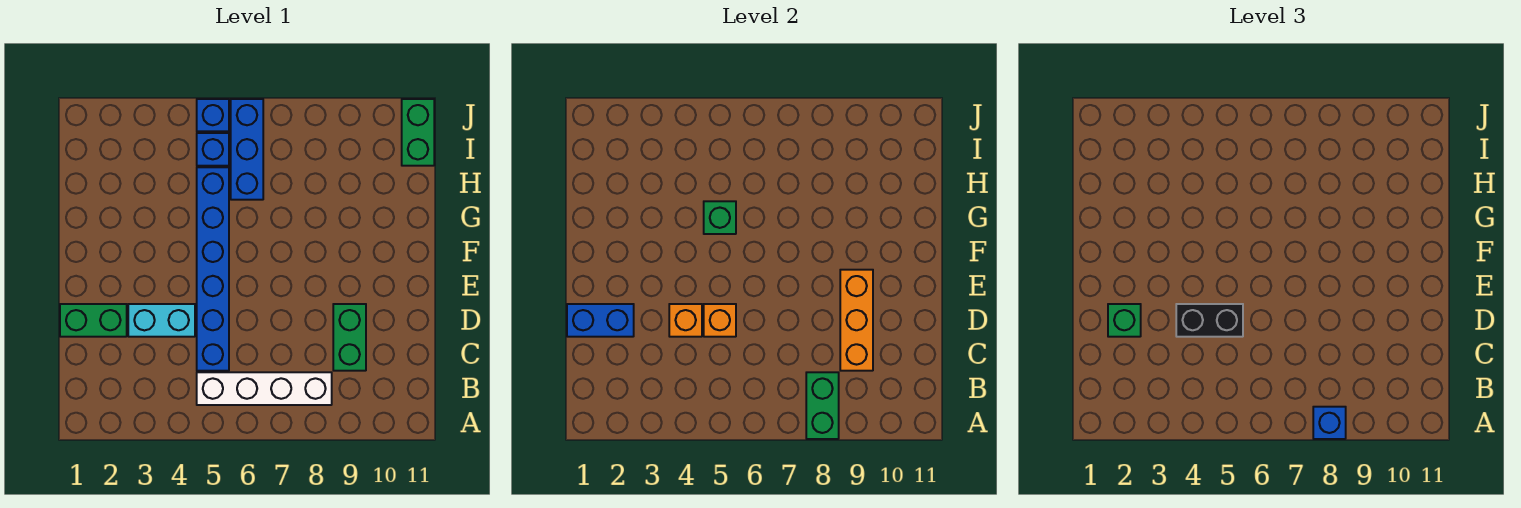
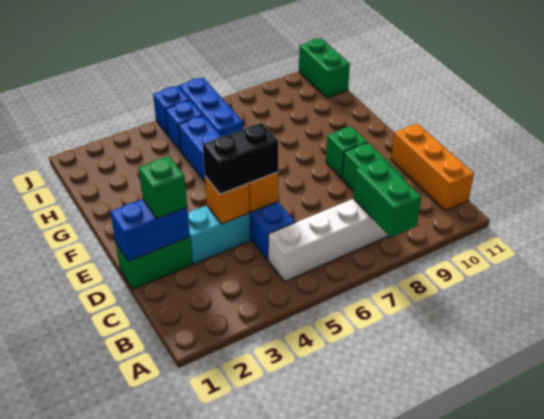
blue 1x1 brick [1313,407,1346,439] -> none
orange 1x3 brick [840,270,873,371] -> orange 1x3 brick moved to [391,123,474,211]
green 1x1 brick [704,201,736,234] -> green 1x1 brick moved to [326,126,367,178]

